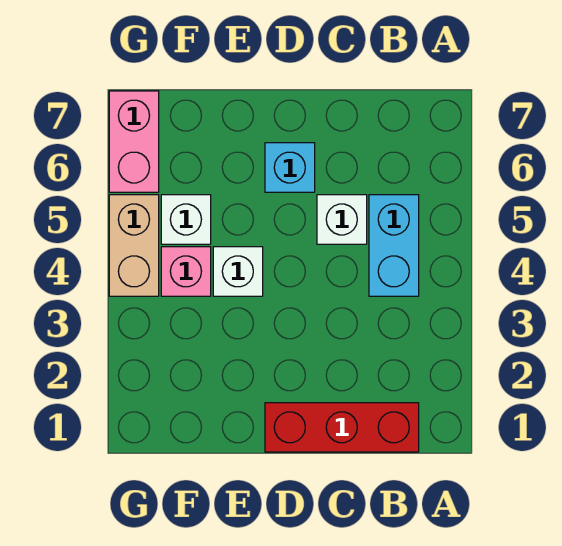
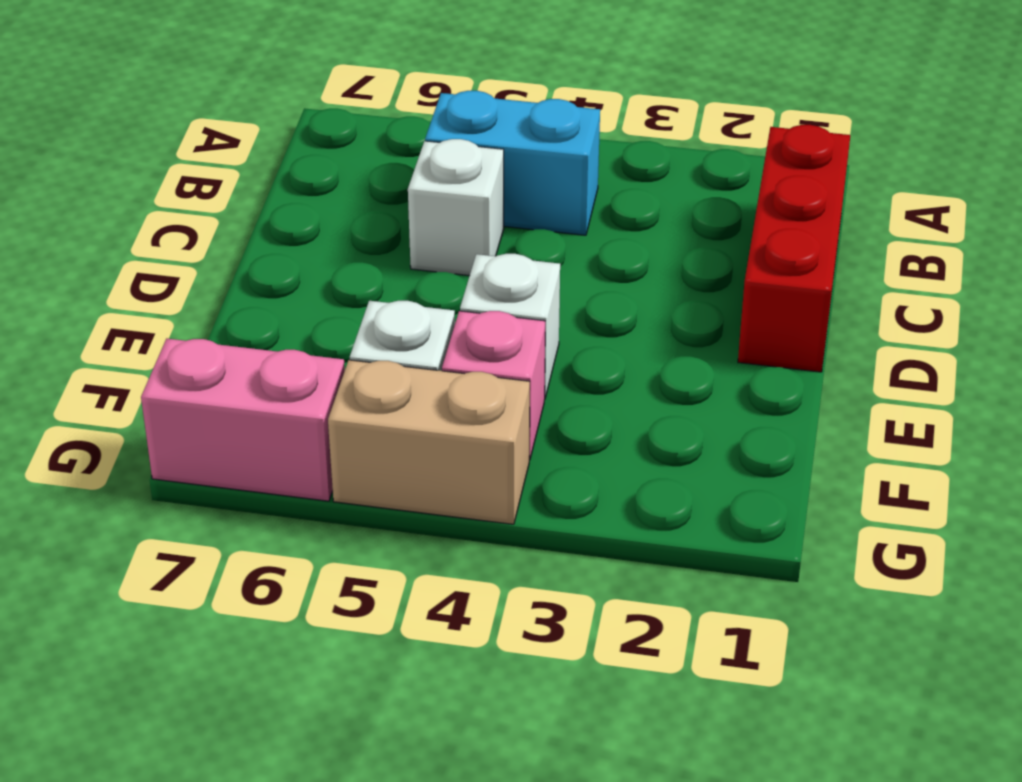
cyan 1x1 brick [265,143,315,192] -> none

